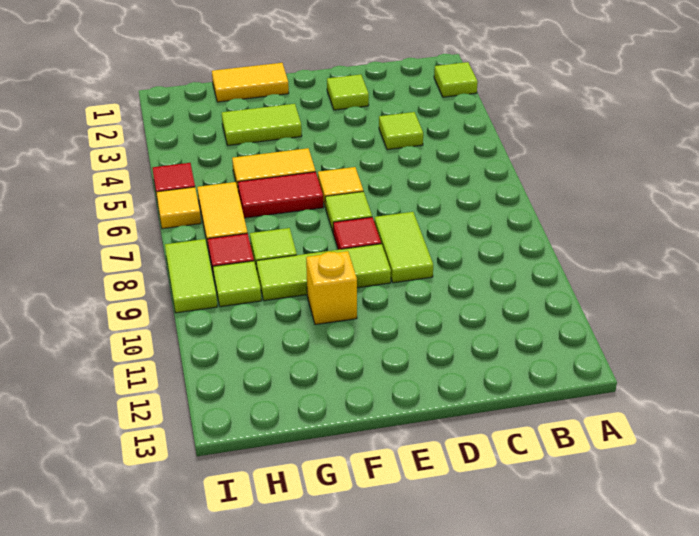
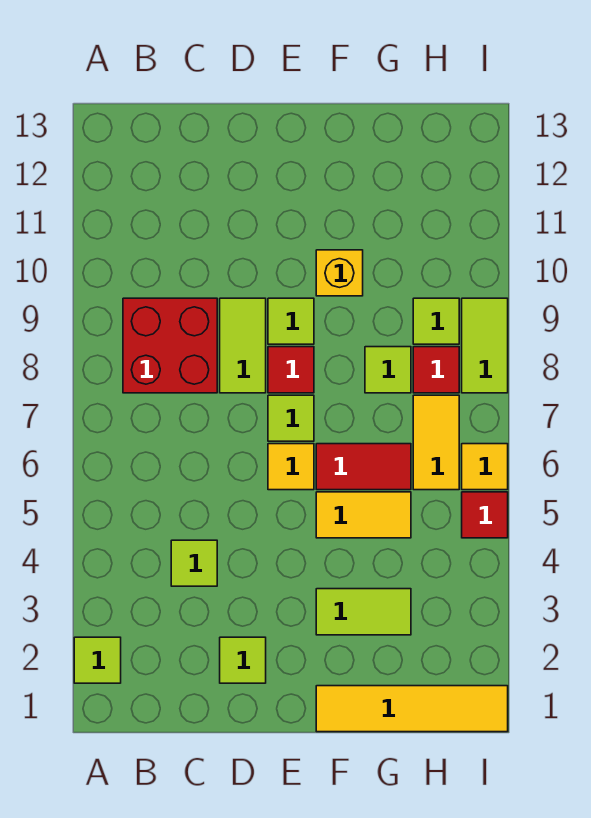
none -> red 2x2 brick [123,298,217,393]
lime 1x3 tile [256,244,391,301] -> lime 1x1 tile [268,298,314,344]
yellow 1x2 tile [212,63,289,102] -> yellow 1x4 tile [316,686,508,732]

